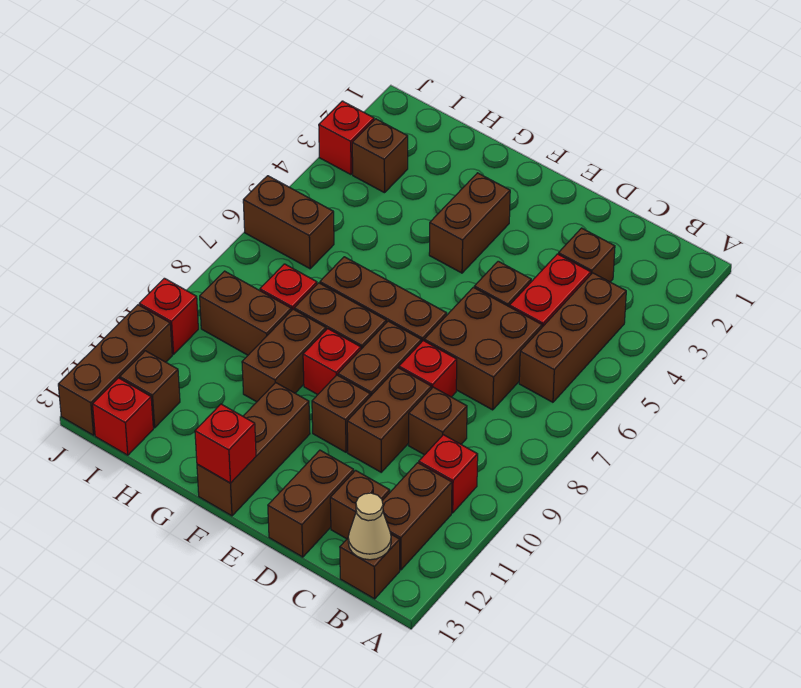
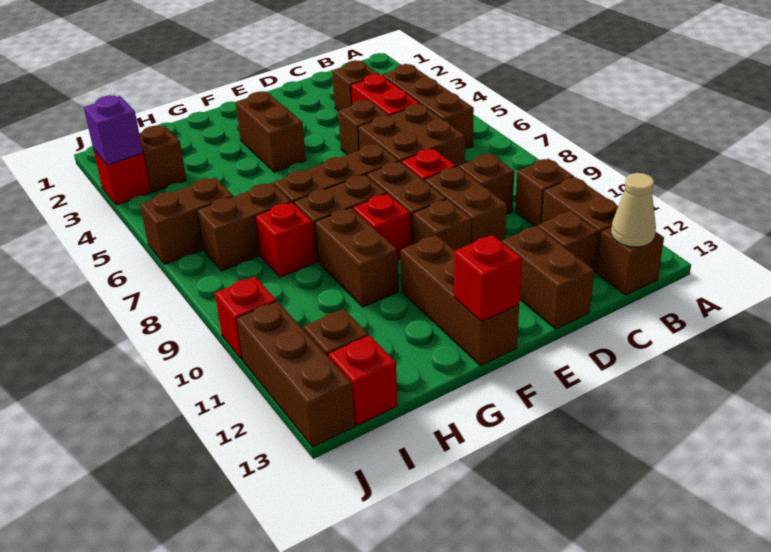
red 1x1 brick [419,435,478,513] -> brown 1x1 brick [515,159,574,226]
brown 1x2 brick [200,271,291,355] -> brown 1x2 brick moved to [197,183,291,271]
none -> purple 1x1 brick [84,95,143,165]

